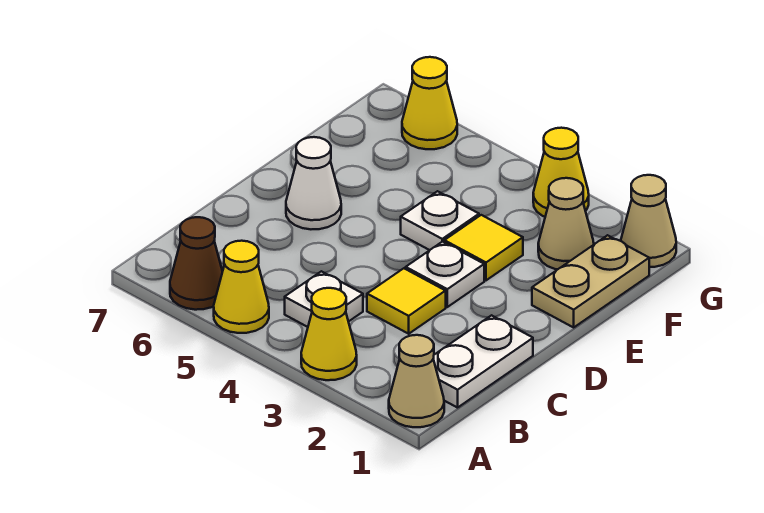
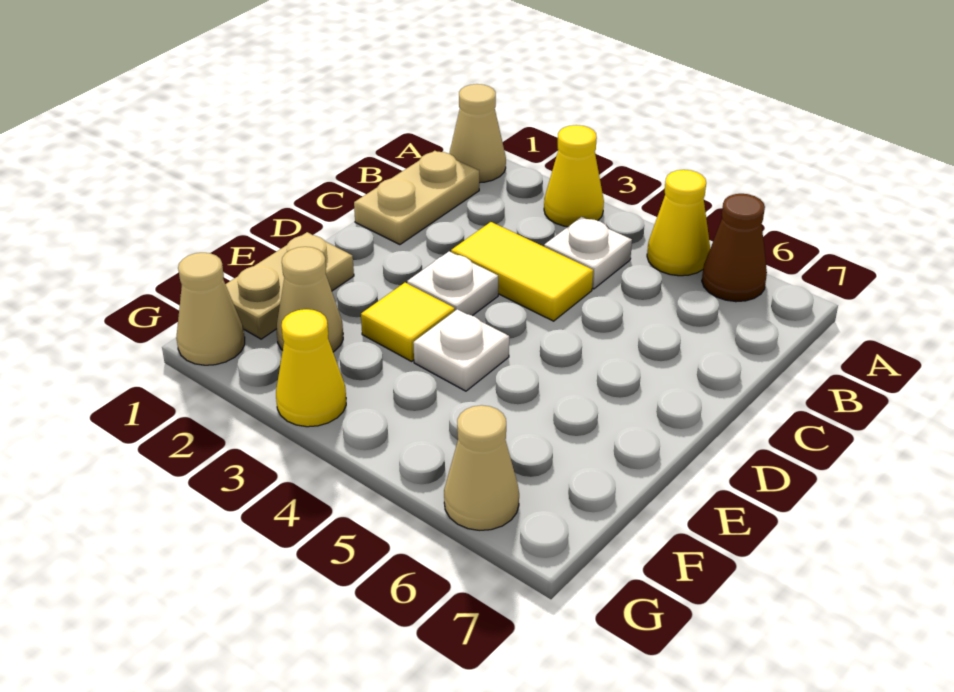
white 1x2 plate [433,315,533,408] -> tan 1x2 plate [354,151,479,245]
yellow 1x1 tile [367,268,446,334] -> yellow 1x2 tile [451,222,593,321]
white 1x1 cone [286,137,341,229] -> none
yellow 1x1 cone [402,57,457,149] -> tan 1x1 cone [444,405,519,530]

